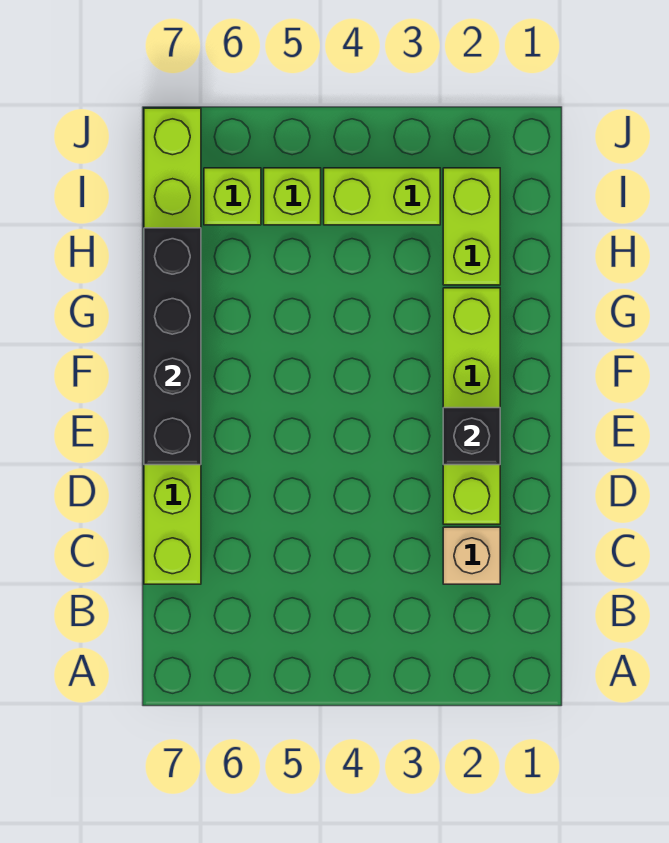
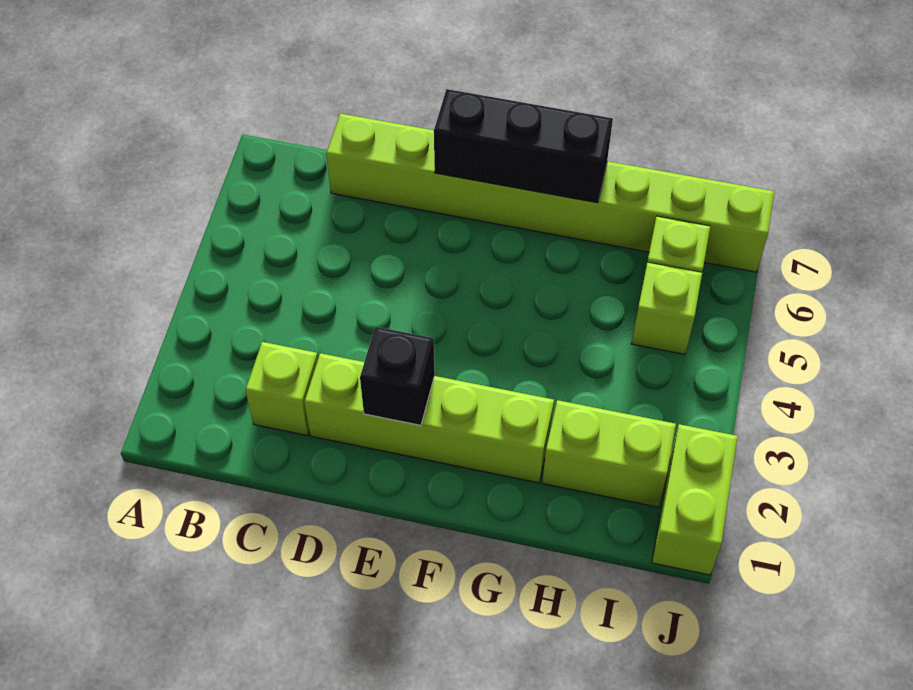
tan 1x1 brick [443,527,500,584] -> lime 1x1 brick [245,342,318,435]
black 1x4 brick [144,228,201,465] -> black 1x3 brick [434,89,613,203]
lime 1x2 brick [324,168,440,225] -> lime 1x2 brick moved to [652,424,738,575]

